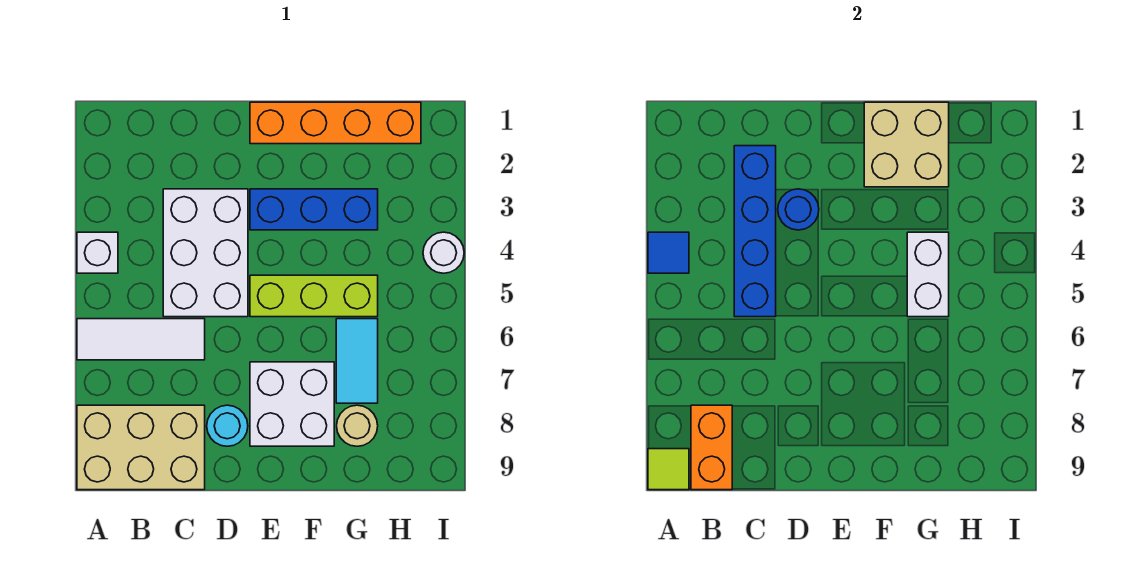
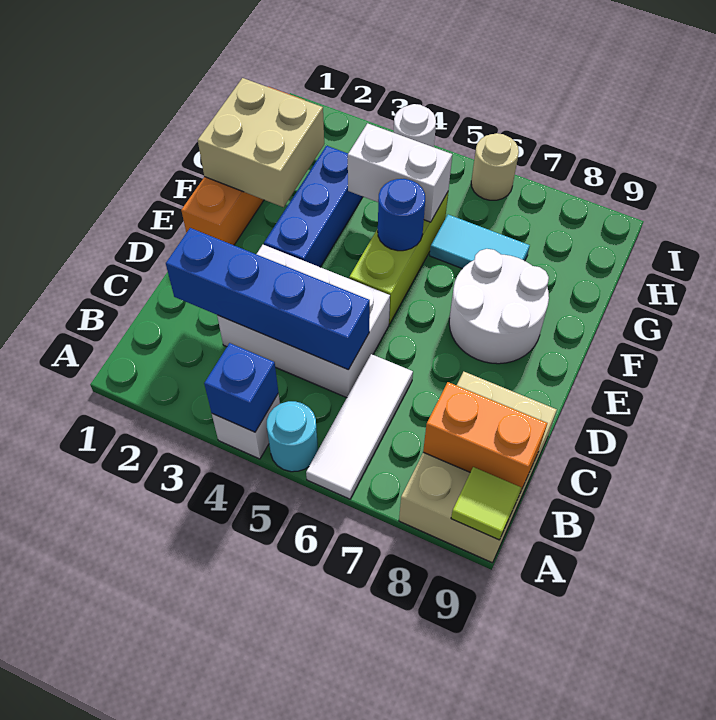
blue 1x1 tile [648,232,689,273] -> blue 1x1 brick [204,343,278,432]
blue 1x1 round brick [778,189,819,230] -> blue 1x1 round brick moved to [378,179,425,251]
cyan 1x1 round brick [207,405,248,446] -> cyan 1x1 round brick moved to [267,401,318,472]
white 2x2 brick [250,362,334,446] -> white 2x2 round brick [449,249,549,364]
tan 1x1 round brick [337,405,378,446] -> tan 1x1 round brick moved to [471,133,519,200]

